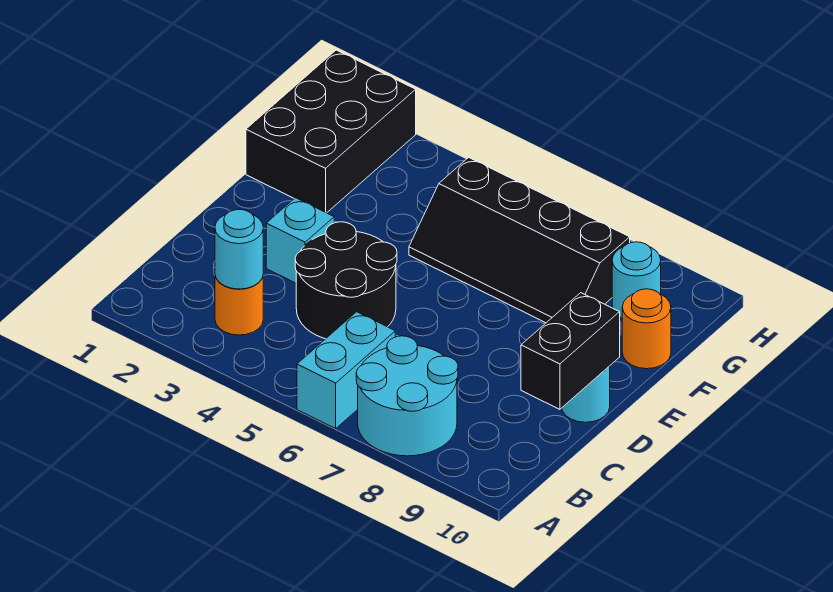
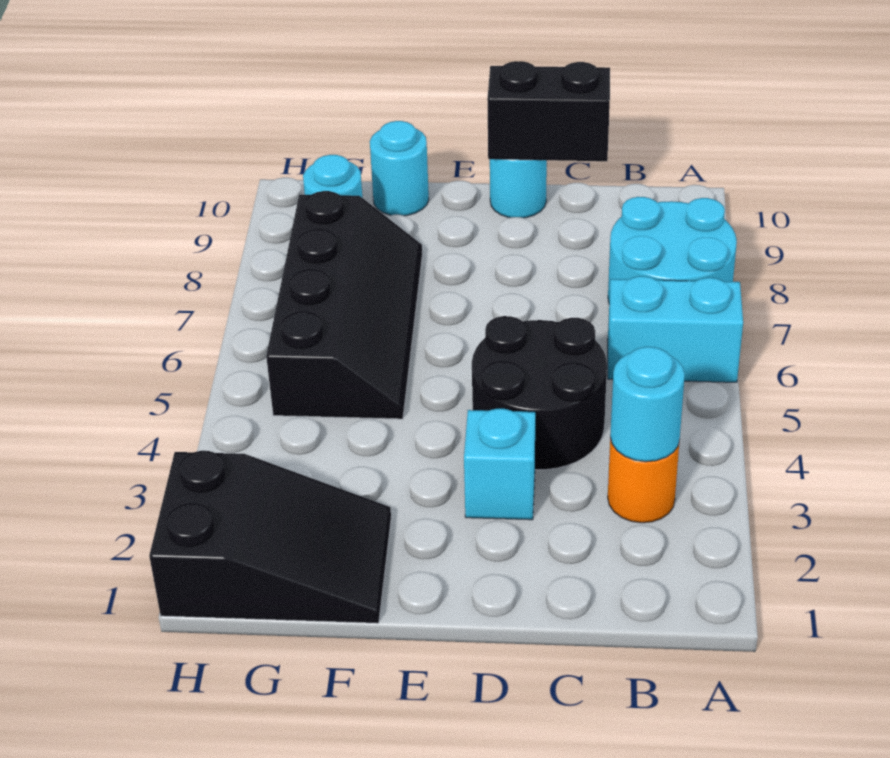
black 2x3 brick [246,50,416,213] -> black 2x3 slope [149,451,391,623]
orange 1x1 round brick [622,289,671,369] -> cyan 1x1 round brick [370,121,429,216]

